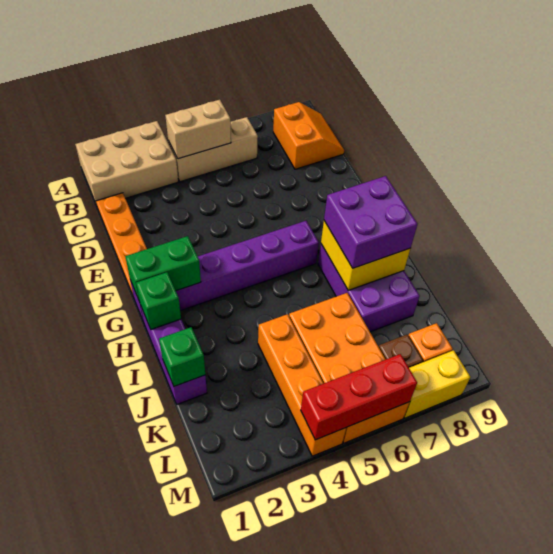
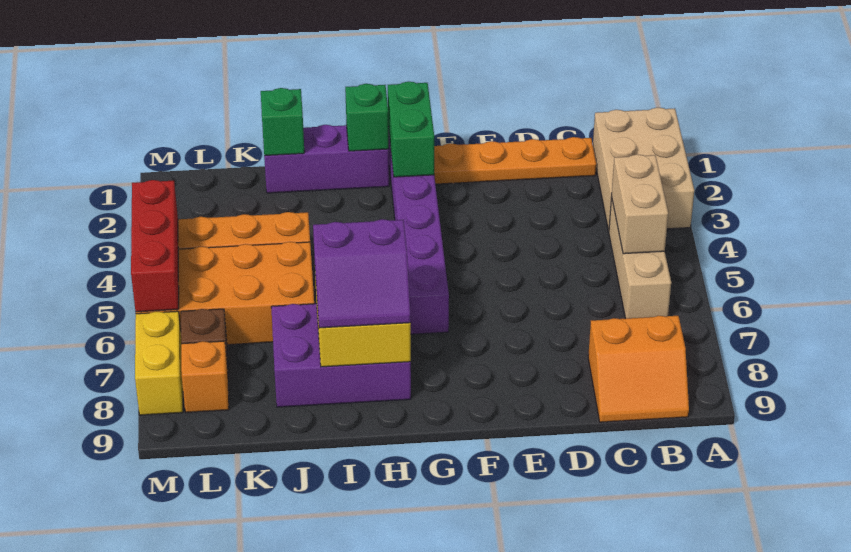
purple 2x2 brick [324,176,417,268] -> purple 2x2 slope [313,219,411,328]

